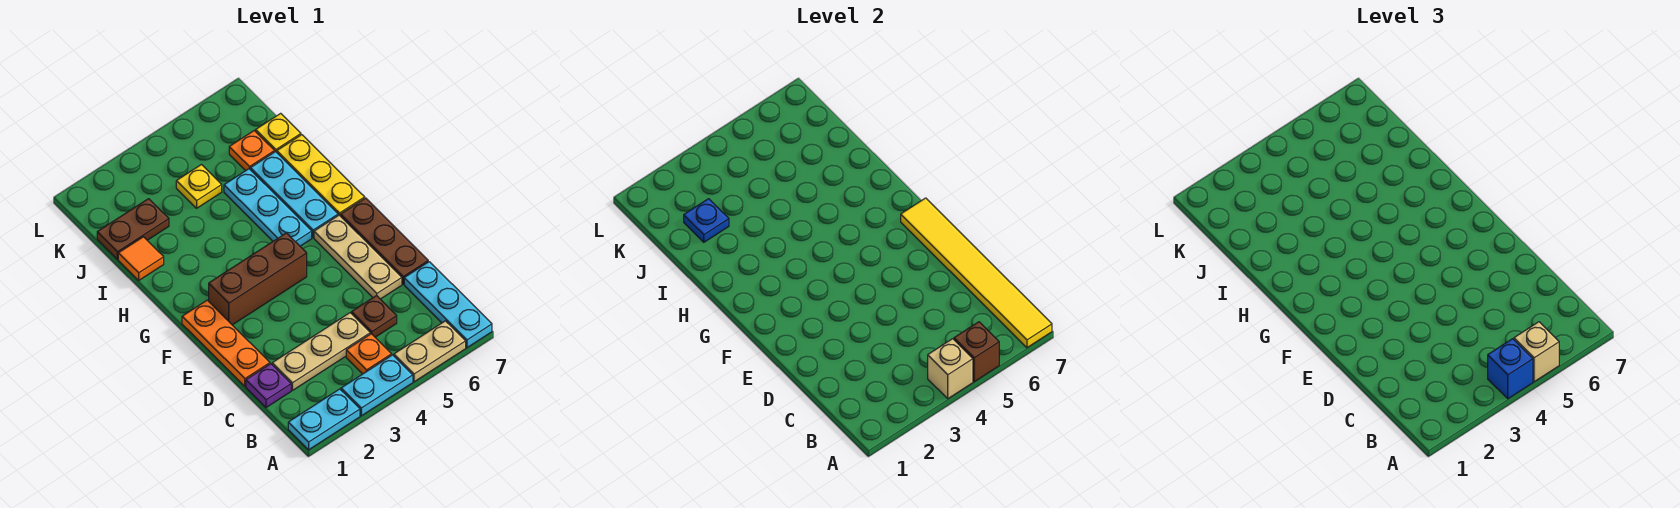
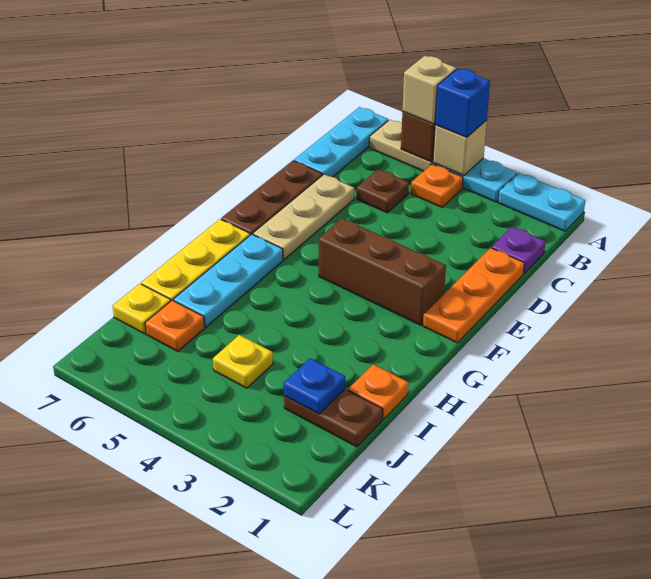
yellow 1x6 tile [901,198,1052,348] -> none
tan 1x3 plate [272,313,370,390] -> none
cyan 1x3 plate [224,169,312,246] -> none
orange 1x1 tile [118,237,164,280] -> orange 1x1 plate [348,364,409,419]

